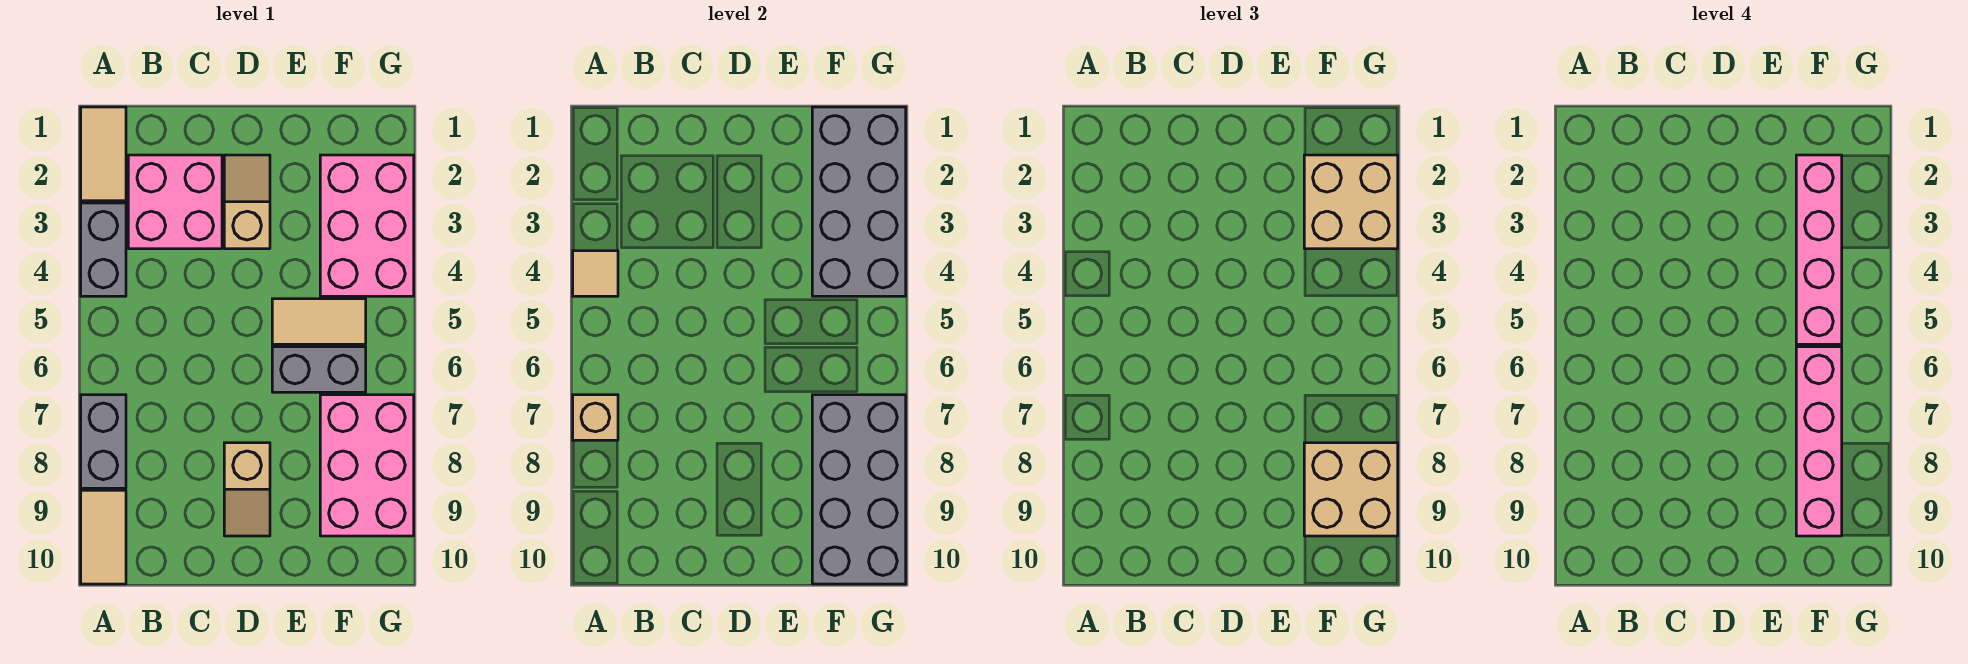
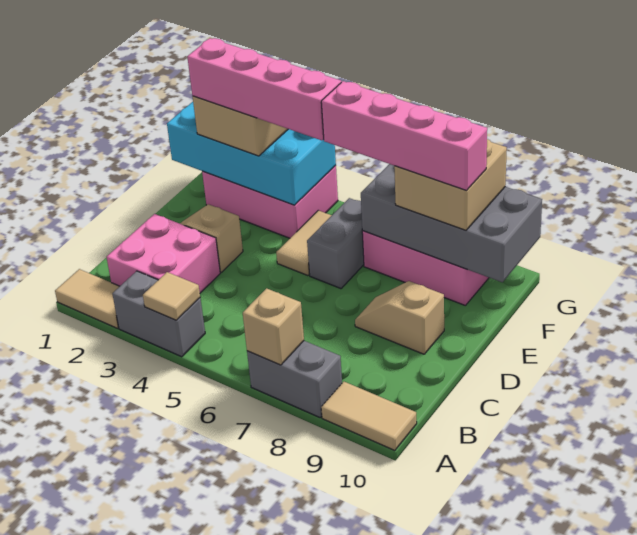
tan 1x2 slope [224,443,270,536] -> tan 1x2 slope turned to [355,281,444,354]
grey 2x4 brick [812,107,906,296] -> cyan 2x4 brick [167,102,336,205]

